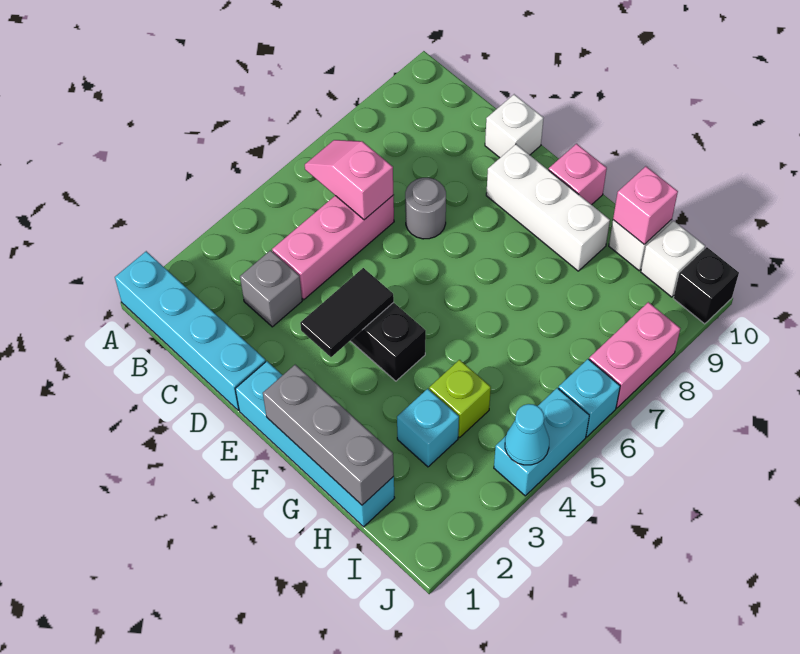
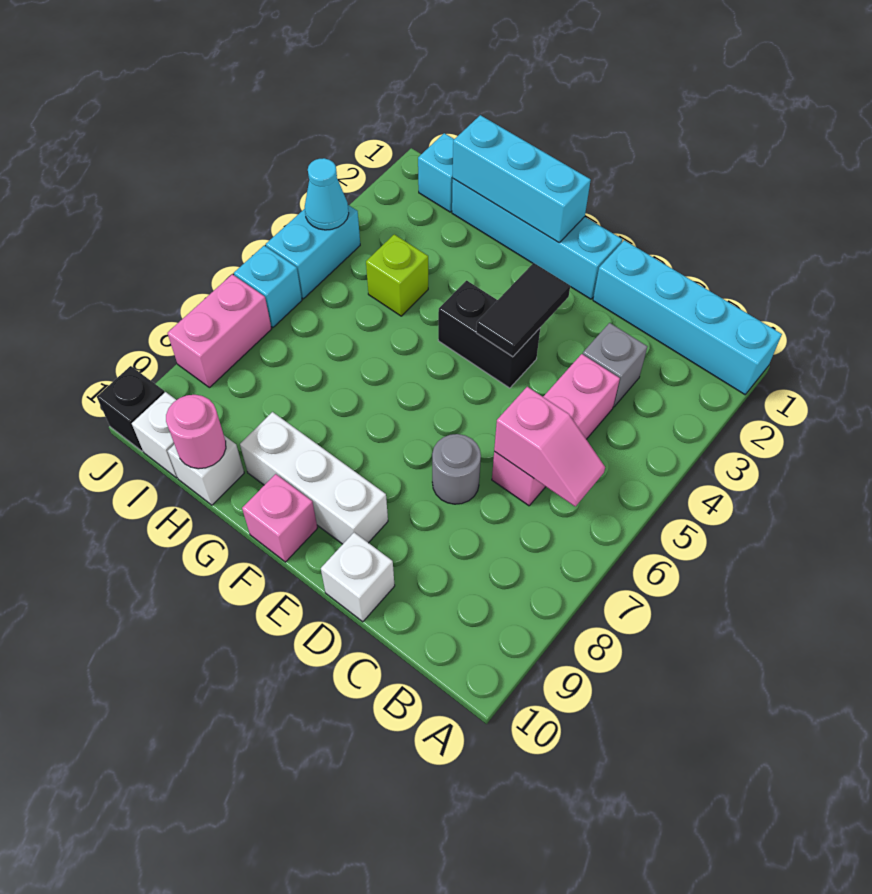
grey 1x3 brick [263,365,394,505] -> cyan 1x3 brick [453,115,591,243]
cyan 1x1 brick [397,389,459,467] -> cyan 1x1 brick moved to [418,133,454,212]
pink 1x1 brick [613,166,678,244] -> pink 1x1 round brick [166,395,226,469]

